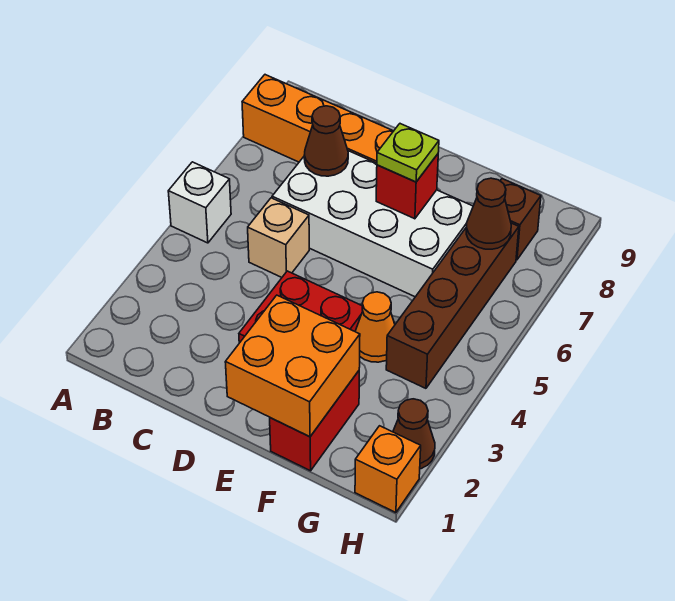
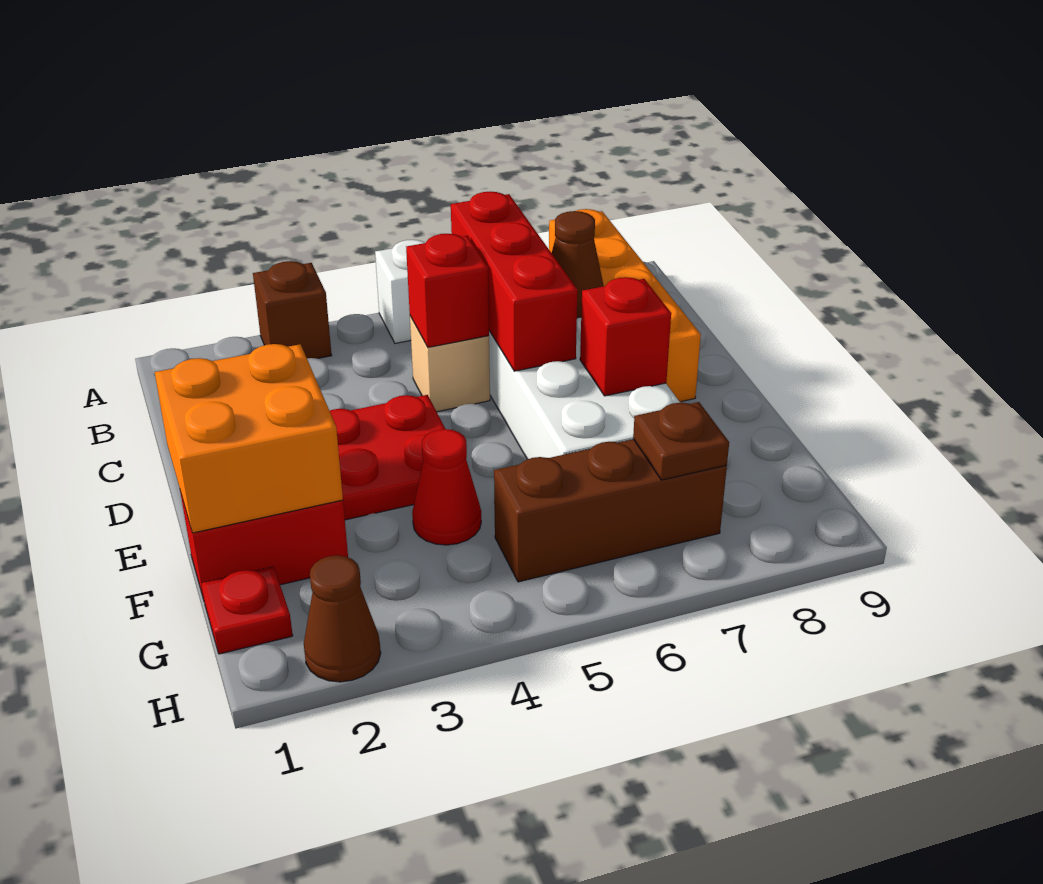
none -> red 1x3 brick [451,192,578,371]
none -> red 1x1 brick [406,234,489,347]
lime 1x1 plate [377,124,439,182] -> none
orange 1x1 cone [355,292,395,362] -> red 1x1 cone [412,429,481,545]
none -> red 1x1 plate [201,566,293,654]
brown 1x4 brick [386,223,519,388] -> brown 1x3 brick [494,439,727,582]
brown 1x1 cone [466,178,511,249] -> brown 1x1 plate [633,402,729,480]
brown 1x1 brick [500,179,541,260] -> brown 1x1 brick moved to [253,261,332,359]
orange 1x1 brick [355,426,421,513] -> none

